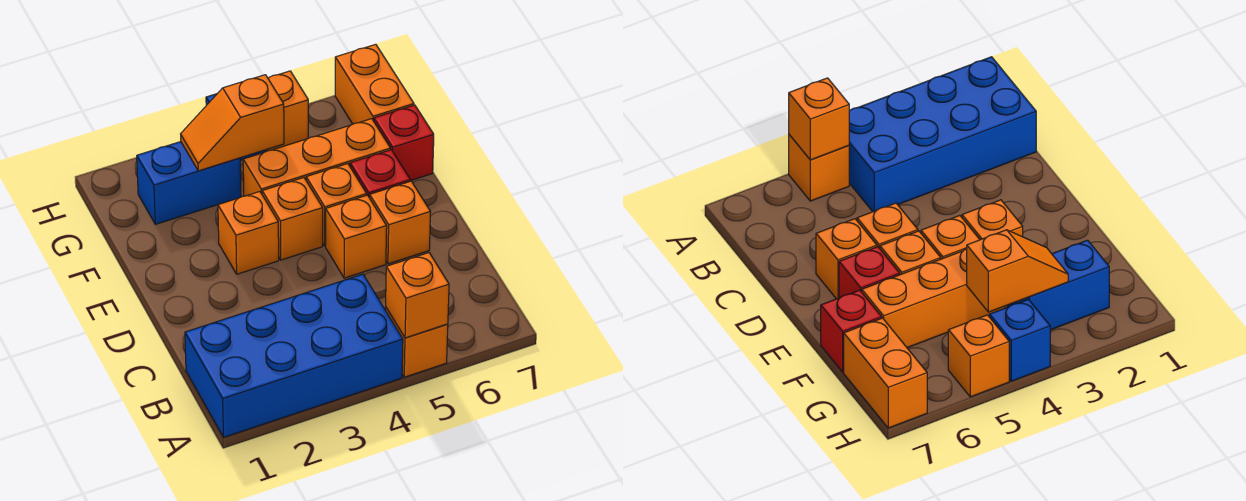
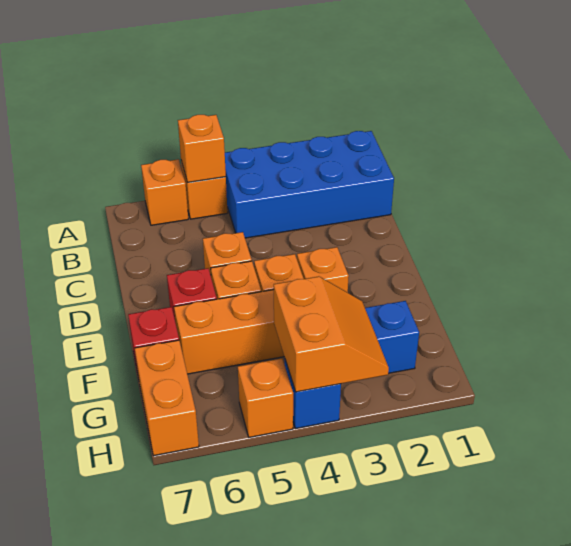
orange 1x1 brick [370,181,431,264] -> orange 1x1 brick moved to [141,159,188,225]
orange 1x2 slope [181,75,284,171] -> orange 2x2 slope [274,276,389,392]

